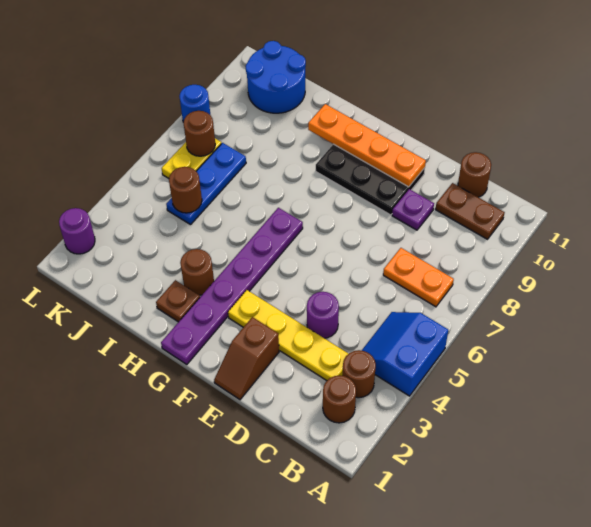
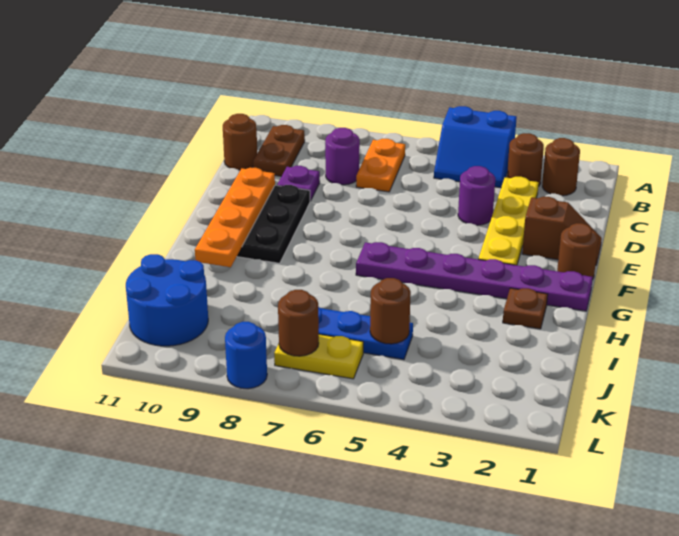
brown 1x1 round brick [180,249,214,295] -> brown 1x1 round brick moved to [557,223,598,280]
purple 1x1 round brick [59,208,95,254] -> purple 1x1 round brick moved to [325,128,360,185]

